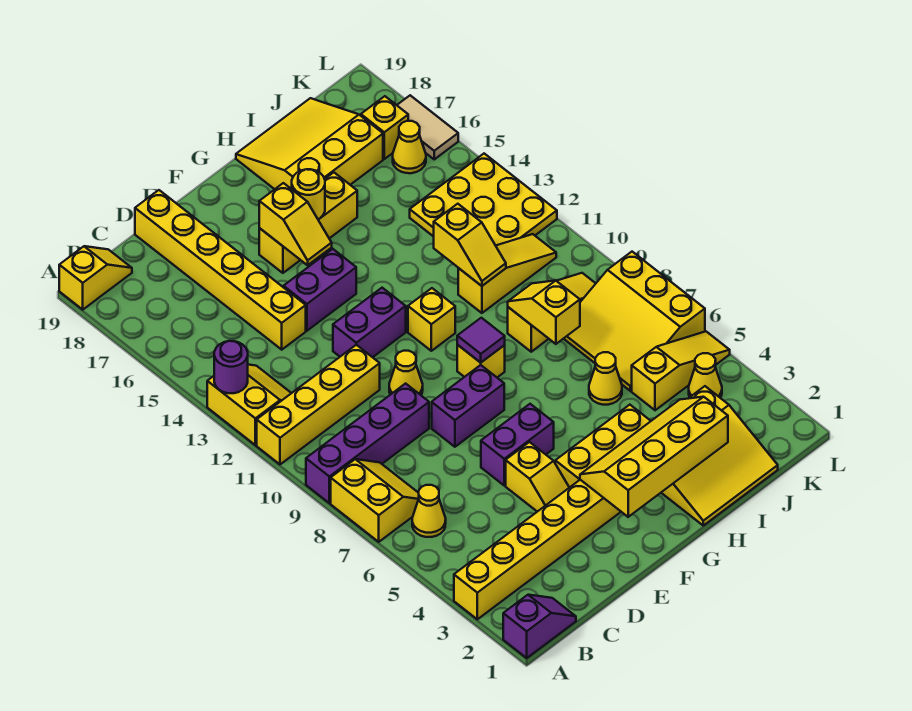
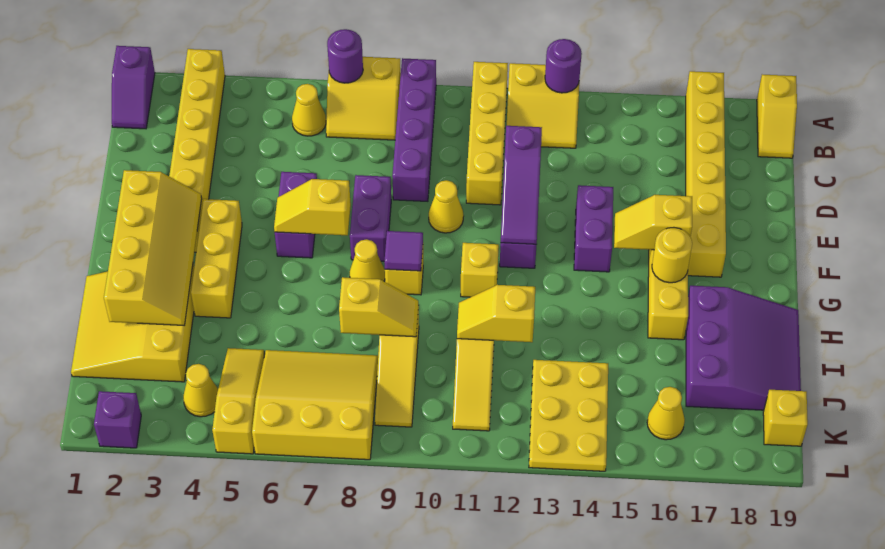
none -> purple 1x1 round brick [327,29,363,83]
none -> purple 1x3 slope [501,126,542,244]
yellow 1x6 brick [135,190,306,350] -> yellow 1x6 brick turned to [686,71,726,277]
yellow 1x2 slope [506,442,569,512] -> yellow 1x2 slope moved to [274,179,351,235]
yellow 3x3 slope [236,98,383,189] -> purple 3x3 slope [686,286,801,410]
yellow 1x1 cone [589,352,622,405] -> yellow 1x1 cone moved to [350,239,385,281]
yellow 1x3 slope [632,331,730,410] -> yellow 1x3 slope turned to [212,348,264,454]
yellow 3x3 plate [410,154,557,246] -> yellow 2x3 plate [529,360,608,471]
yellow 1x1 brick [361,96,408,159] -> yellow 1x1 brick moved to [763,390,808,446]
none -> purple 1x1 brick [94,391,141,448]
tan 1x2 tile [397,95,458,159] -> none

